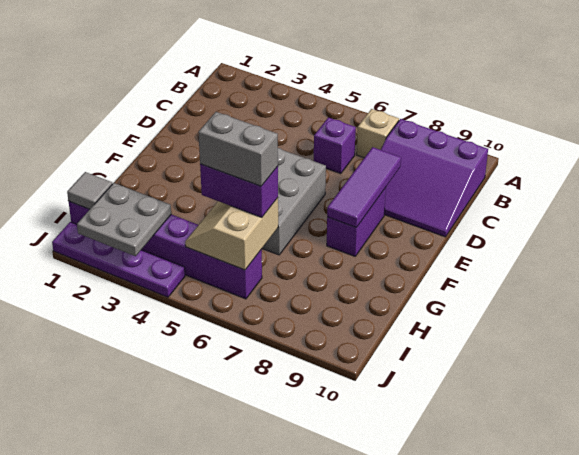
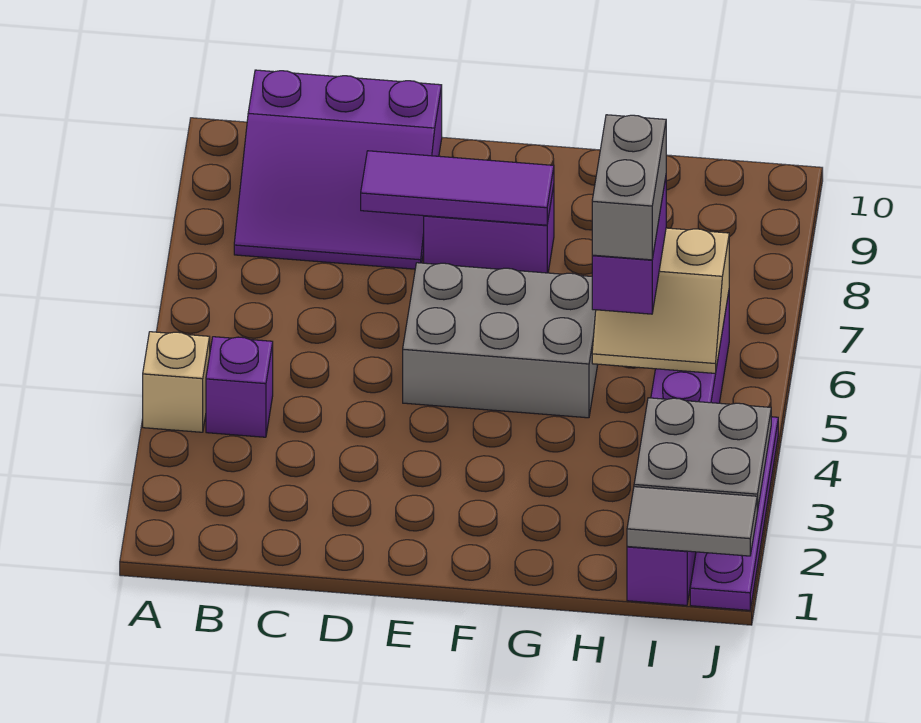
tan 1x1 brick [357,109,399,158] -> tan 1x1 brick moved to [143,332,210,432]
purple 3x3 slope [381,119,488,237] -> purple 3x3 slope turned to [234,70,442,269]
purple 1x1 brick [314,117,356,174] -> purple 1x1 brick moved to [206,337,273,437]
grey 1x1 tile [67,172,112,209] -> grey 1x2 tile [627,487,757,556]

